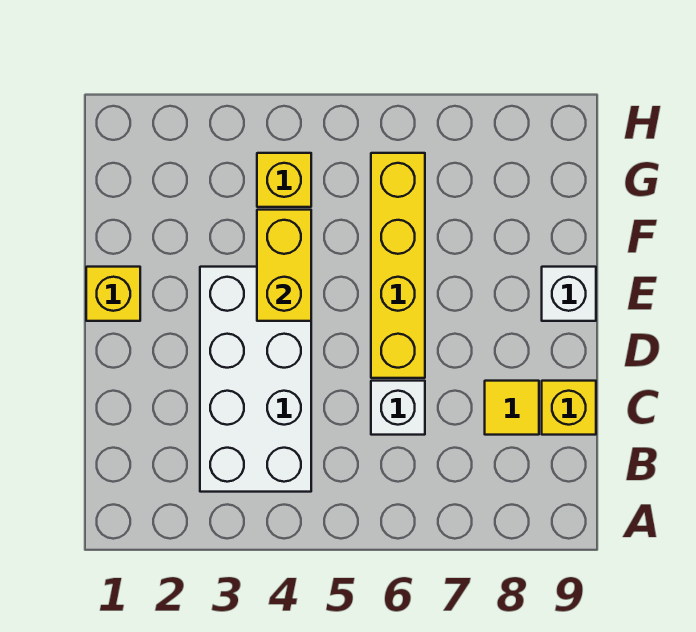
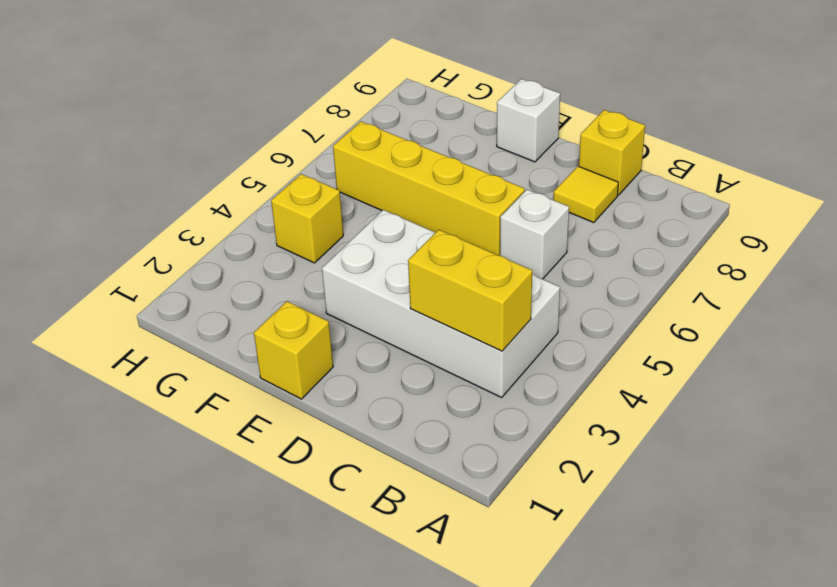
yellow 1x2 brick [257,210,311,321] -> yellow 1x2 brick moved to [408,230,532,351]

